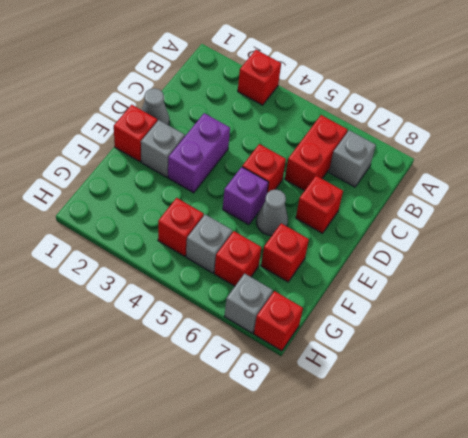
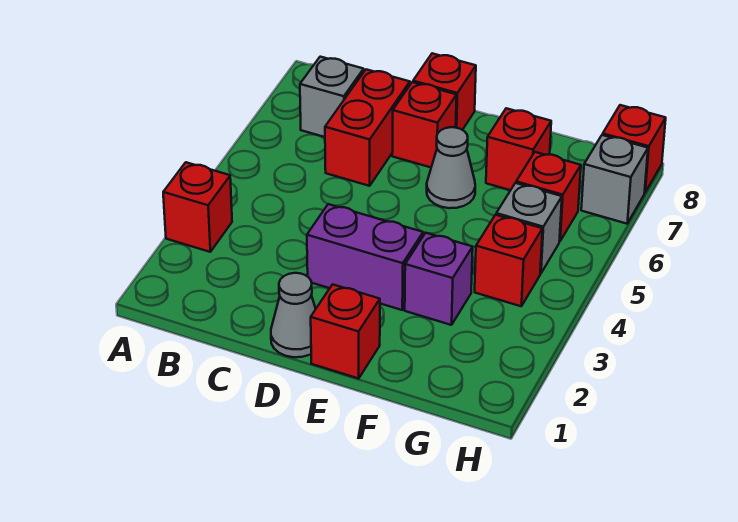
red 1x2 brick [285,115,348,191] -> red 1x2 brick turned to [325,69,410,186]
red 1x1 brick [242,144,286,193] -> red 1x1 brick moved to [413,53,476,130]
grey 1x1 brick [141,120,185,177] -> none
purple 1x1 brick [223,167,268,225] -> purple 1x1 brick moved to [405,233,473,325]

